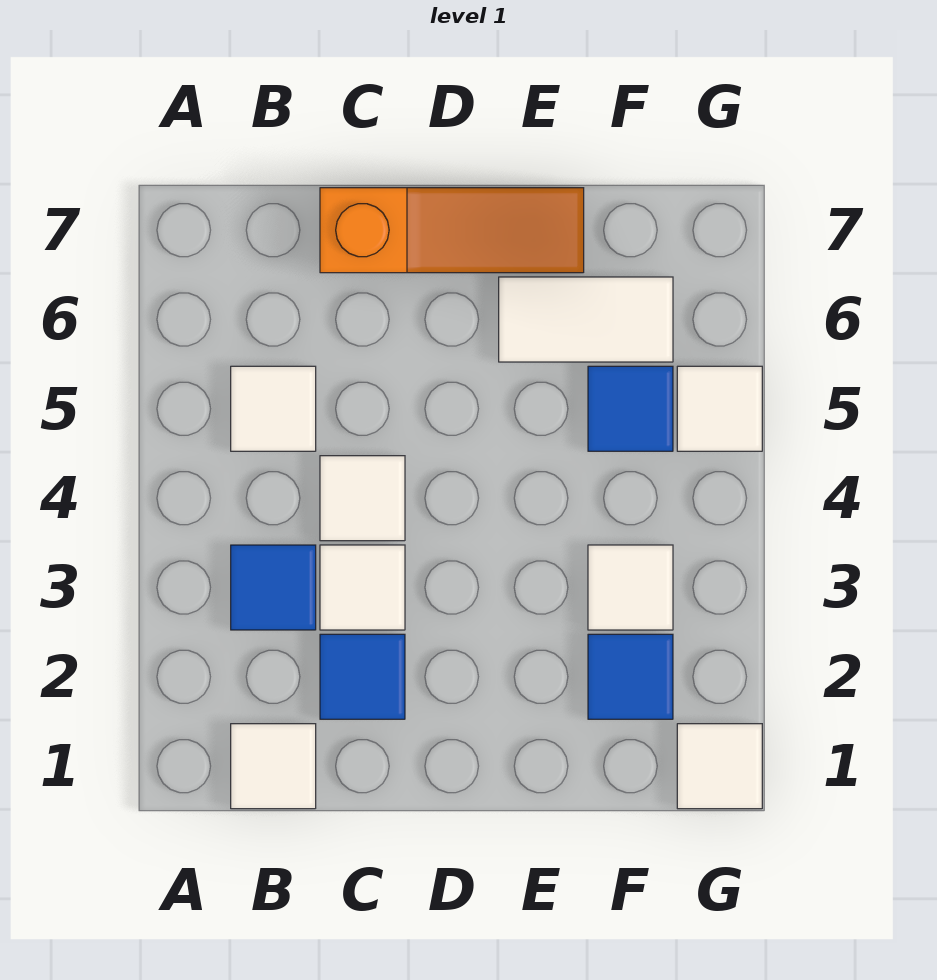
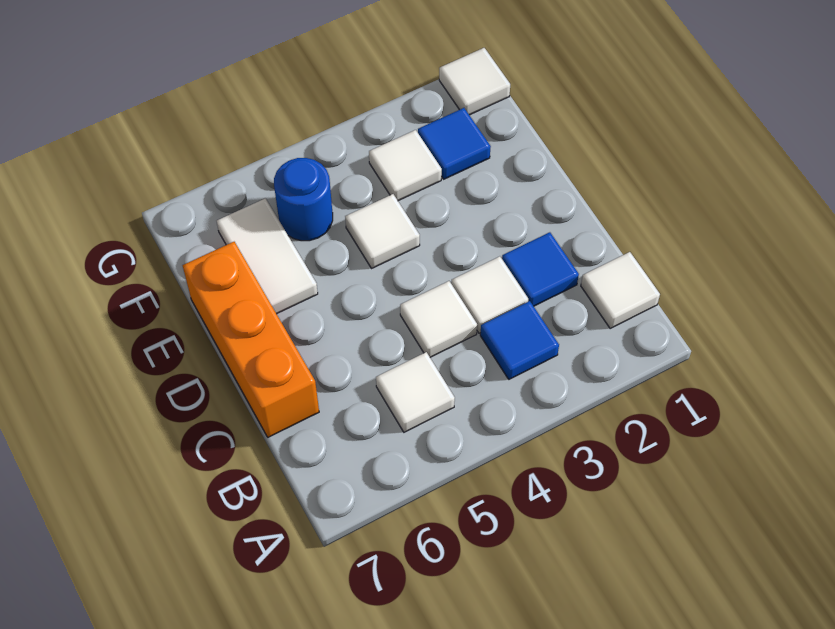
orange 1x3 slope [320,188,584,273] -> orange 1x3 brick [183,242,319,437]
blue 1x1 tile [588,366,673,451] -> blue 1x1 round brick [274,158,333,241]
white 1x1 tile [677,366,762,451] -> white 1x1 tile moved to [345,194,420,269]

